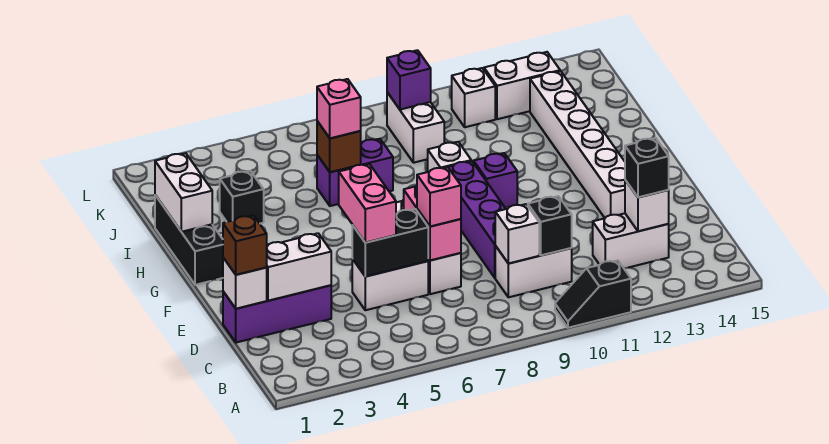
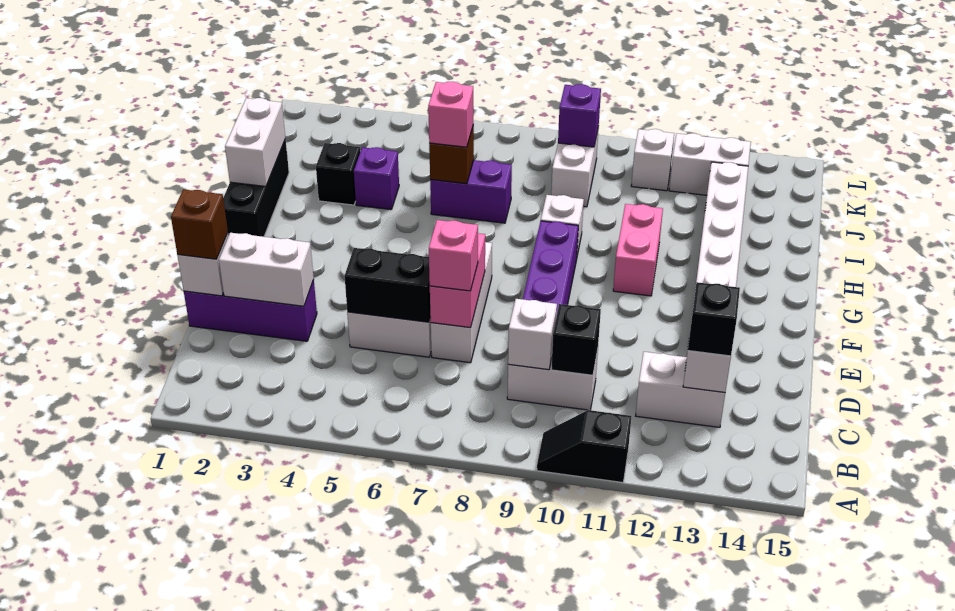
pink 1x2 brick [339,164,396,243] -> pink 1x2 brick moved to [613,204,663,296]
purple 1x1 brick [474,153,517,207] -> purple 1x1 brick moved to [354,147,399,210]

